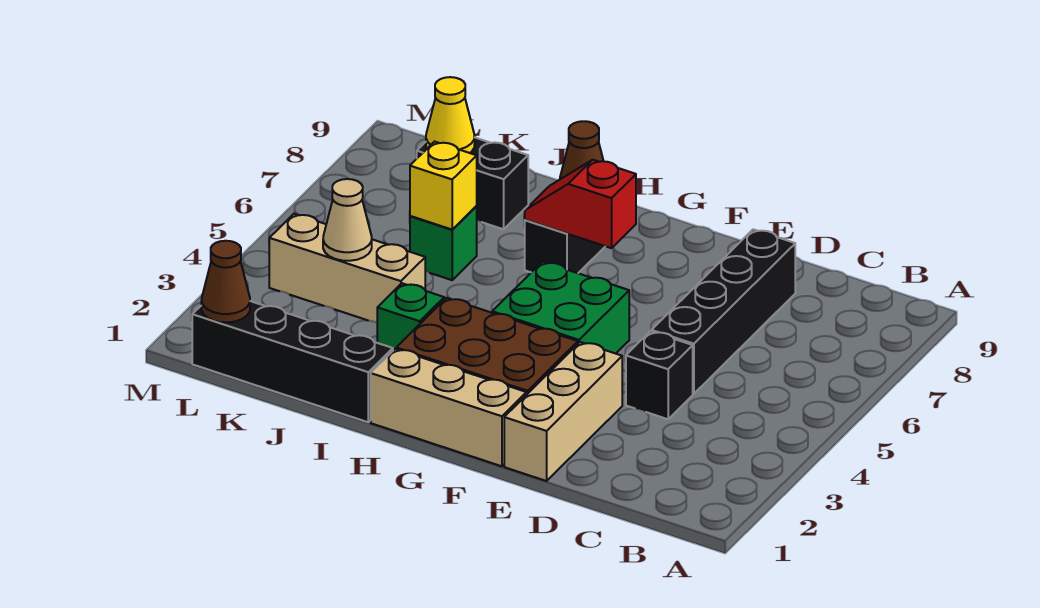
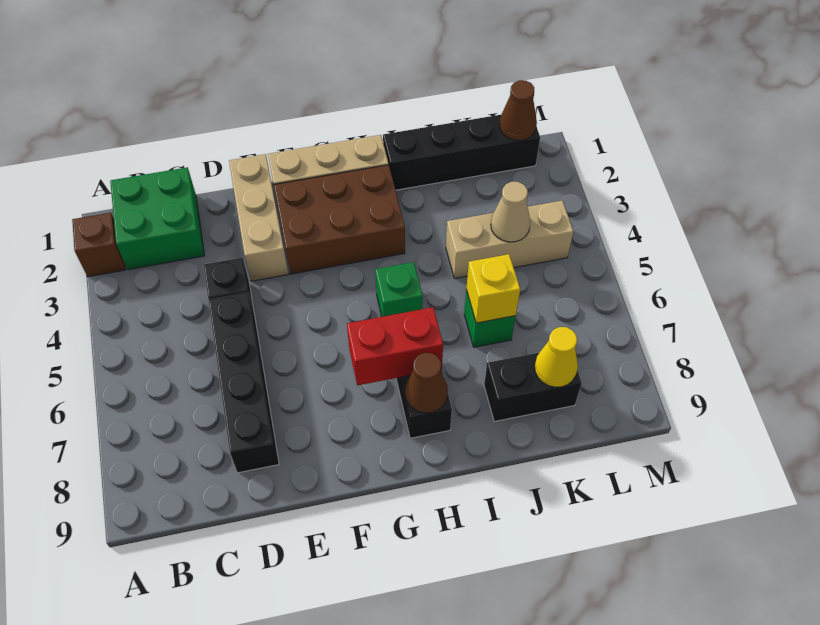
none -> brown 1x1 brick [72,213,125,277]
green 2x2 brick [492,262,629,354] -> green 2x2 brick moved to [110,167,204,270]
red 1x2 slope [525,160,636,248] -> red 1x2 brick [347,307,443,385]
green 1x1 brick [377,283,444,350] -> green 1x1 brick moved to [375,262,423,317]

